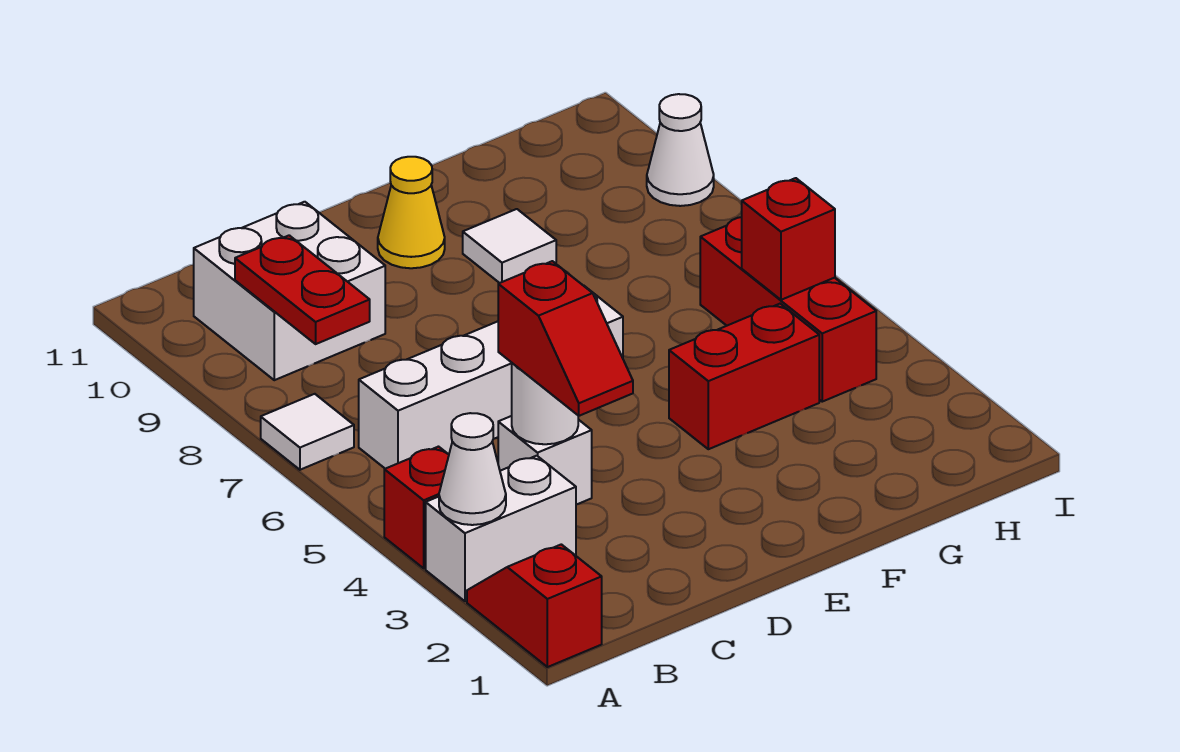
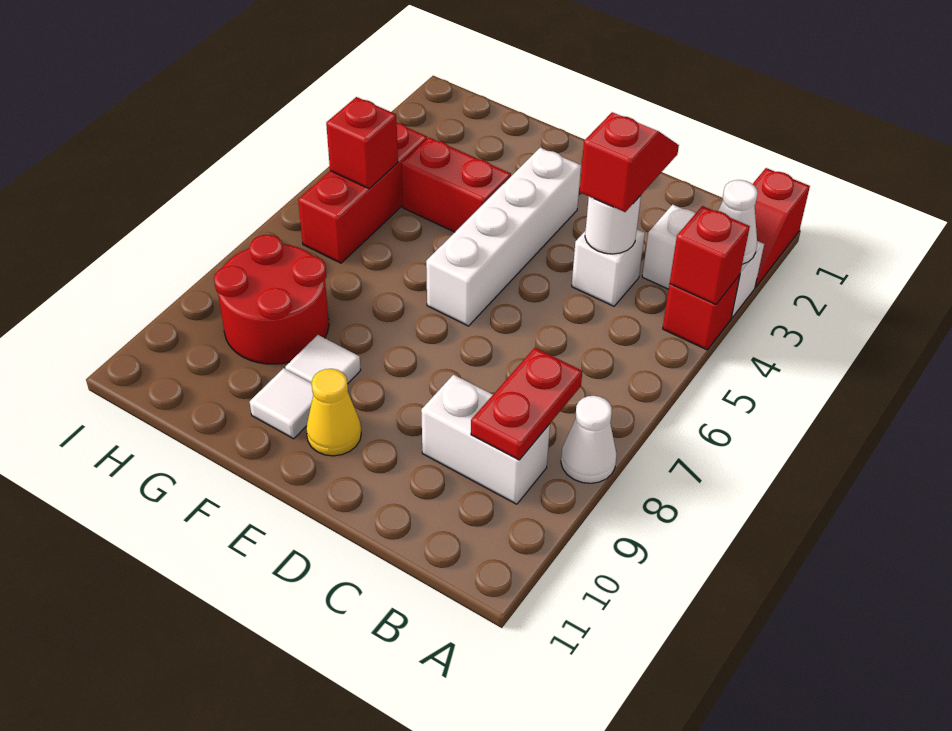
none -> red 1x1 brick [670,206,750,304]
white 1x1 tile [261,394,354,470] -> white 1x1 tile moved to [250,368,313,439]
white 1x4 brick [359,285,623,469] -> white 1x4 brick turned to [426,148,581,326]
white 2x2 brick [194,202,385,380] -> white 1x2 brick [421,375,550,504]
none -> red 2x2 round brick [214,235,329,364]
white 1x1 cone [647,94,714,206] -> white 1x1 cone moved to [561,396,616,483]

